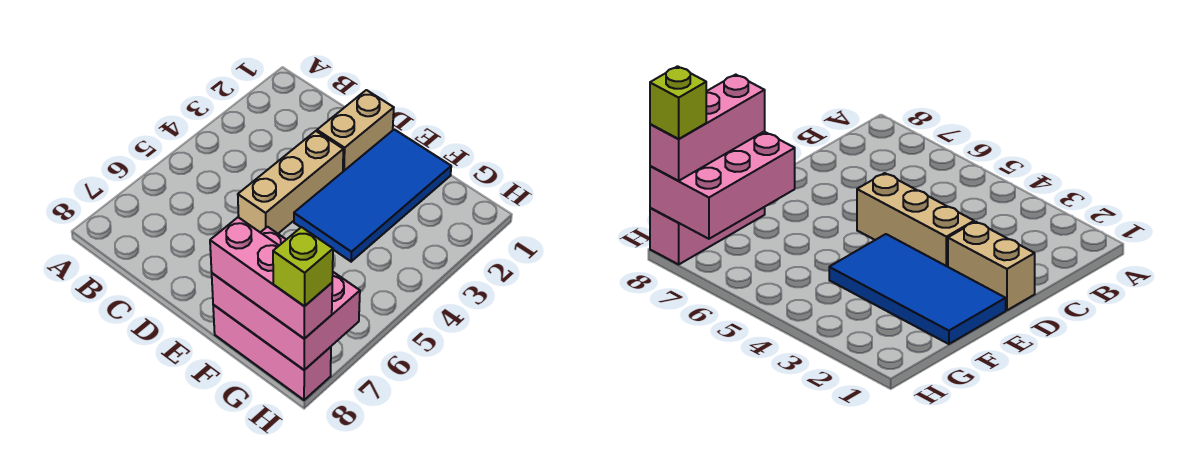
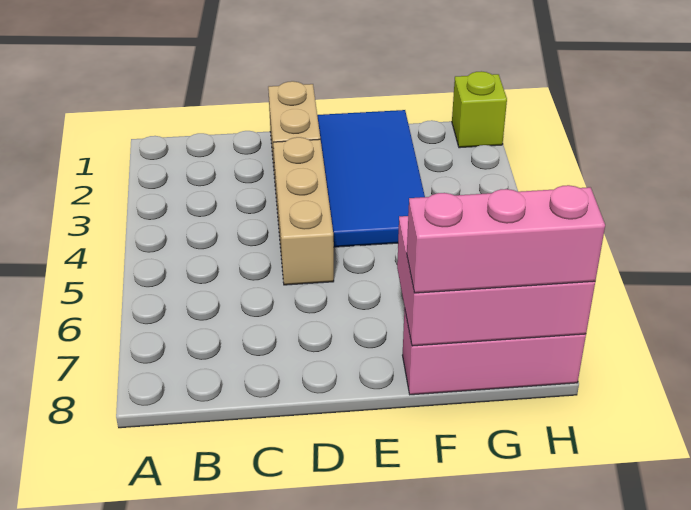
lime 1x1 brick [273,227,333,306] -> lime 1x1 brick moved to [452,71,507,148]

